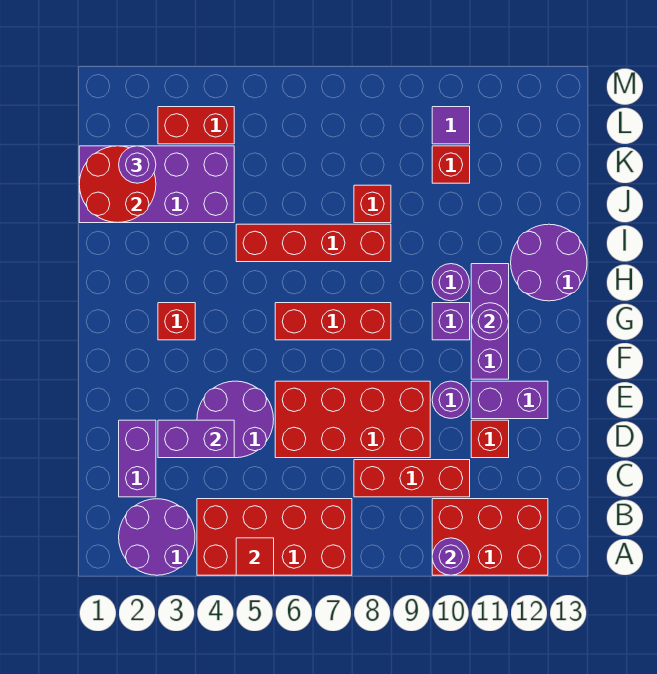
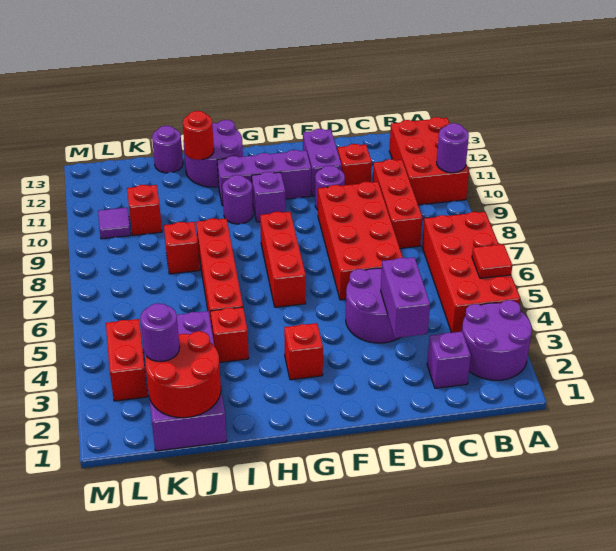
purple 1x2 brick [119,420,156,497] -> purple 1x1 brick [427,332,471,388]
purple 1x1 round brick [471,303,509,340] -> purple 1x1 round brick moved to [152,126,183,173]
none -> red 1x1 brick [210,307,249,363]
none -> red 1x1 round brick [183,111,214,160]

